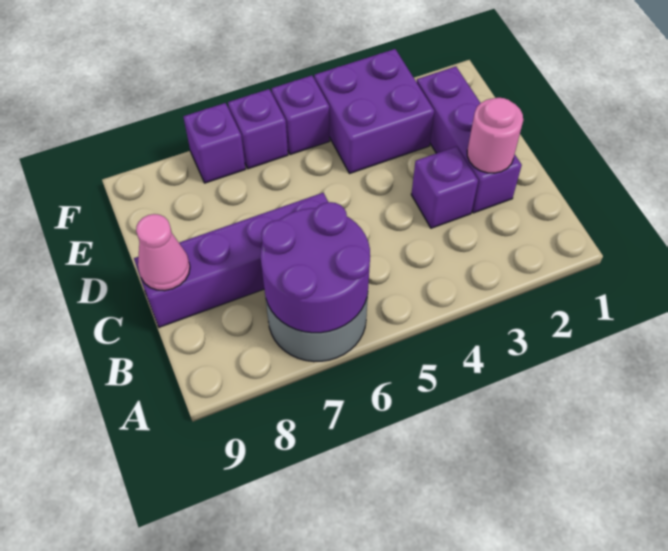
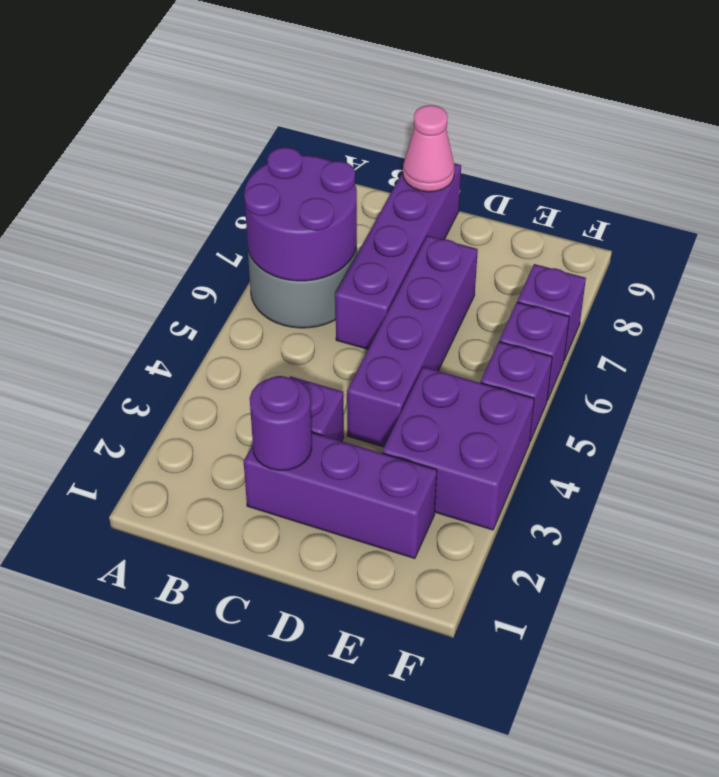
pink 1x1 round brick [467,98,523,173] -> purple 1x1 round brick [250,376,312,470]
none -> purple 1x4 brick [347,236,478,447]

